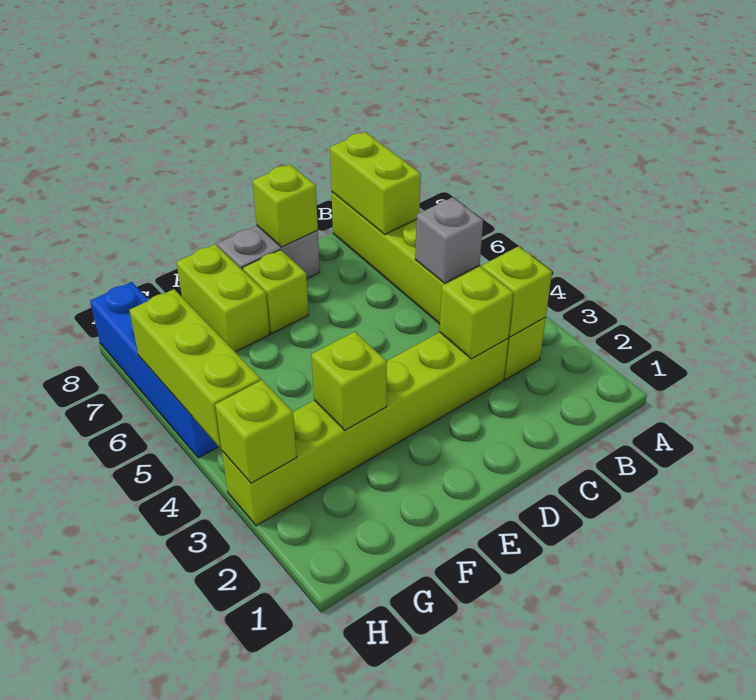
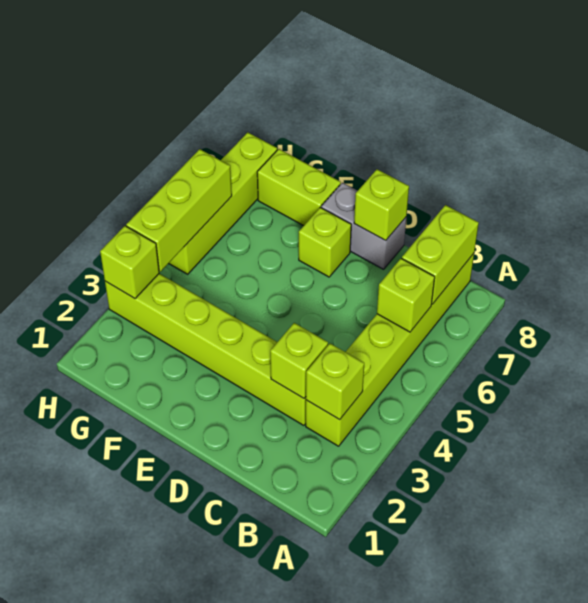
grey 1x1 brick [415,197,483,283] -> none
lime 1x1 brick [312,332,387,430] -> lime 1x1 brick moved to [377,258,435,332]
lime 1x2 brick [176,244,270,352] -> lime 1x2 brick turned to [257,149,341,226]
blue 1x4 brick [90,282,218,458] -> lime 1x4 brick [169,132,277,274]

